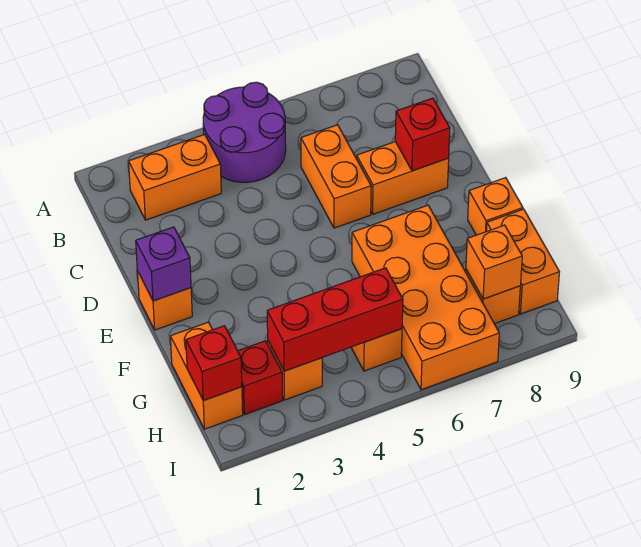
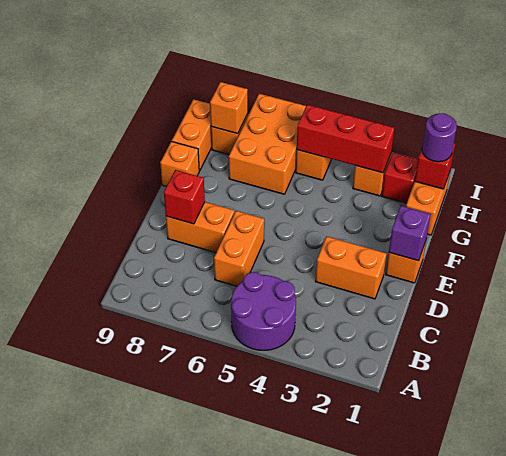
orange 1x2 brick [129,134,221,220] -> orange 1x2 brick moved to [315,236,387,299]
orange 2x4 brick [352,205,499,390] -> orange 2x3 brick [229,94,306,194]
none -> purple 1x1 round brick [422,113,457,162]

